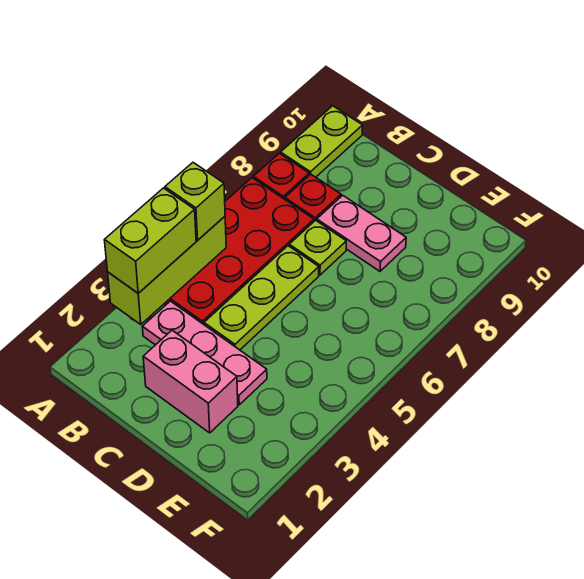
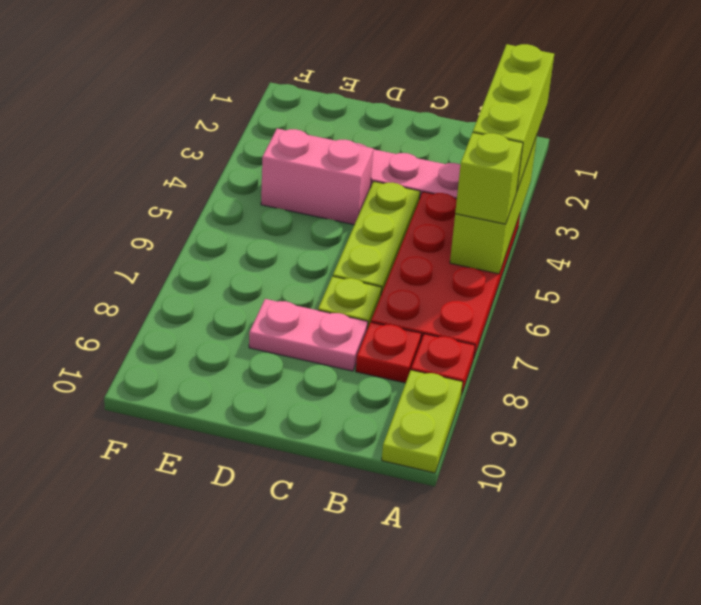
lime 1x2 brick [105,188,196,293] -> lime 1x3 brick [473,44,554,190]
pink 1x2 brick [143,330,238,433] -> pink 1x2 brick moved to [261,129,373,225]

